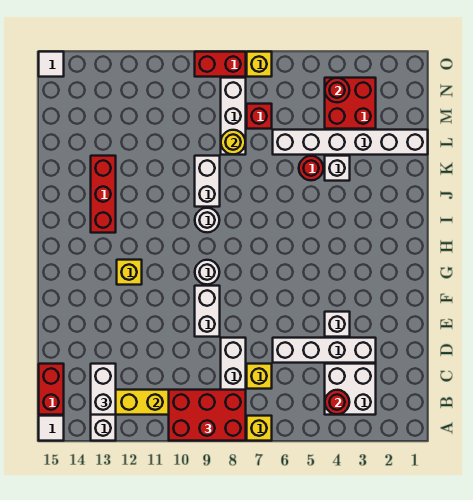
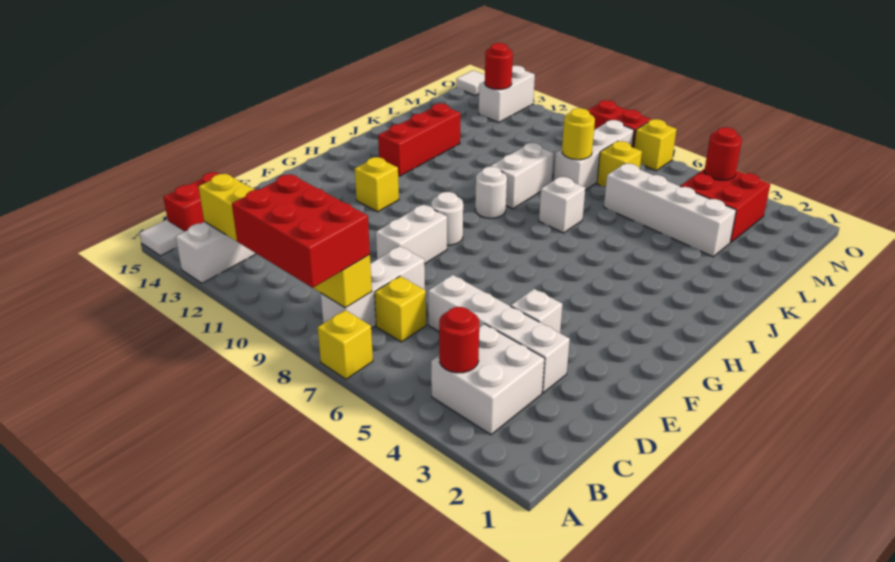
white 1x2 brick [91,364,116,415] -> white 1x2 brick moved to [479,66,535,122]
white 1x1 brick [325,156,350,181] -> white 1x1 brick moved to [539,177,585,233]
red 1x1 round brick [299,156,323,180] -> red 1x1 round brick moved to [485,43,513,90]
white 1x6 brick [273,130,428,155] -> white 1x4 brick [604,164,736,257]
red 1x1 brick [247,104,272,129] -> yellow 1x1 brick [597,141,642,187]

